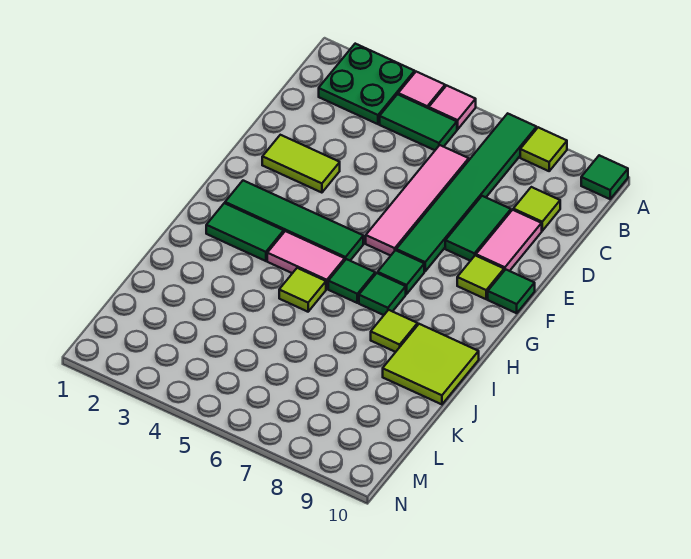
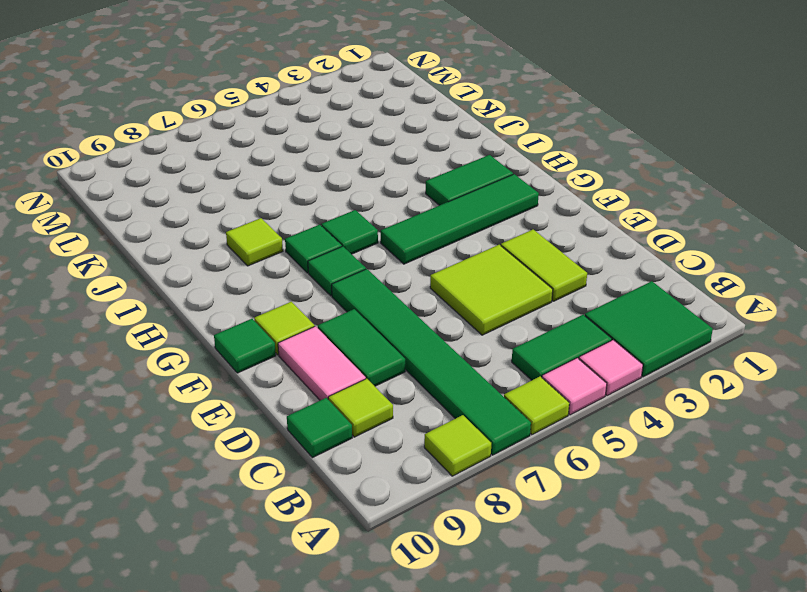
green 2x2 plate [319,44,415,124] -> green 2x2 tile [585,281,713,377]
green 1x1 tile [581,155,628,199] -> green 1x1 tile moved to [287,398,352,458]
pink 1x4 tile [366,145,469,256] -> none
lime 1x2 tile [262,135,340,193] -> lime 1x2 tile turned to [501,229,587,301]
pink 1x2 tile [267,231,345,289] -> none
lime 1x1 tile [279,268,326,312] -> lime 1x1 tile moved to [504,376,569,435]
lime 2x2 tile [383,324,479,404] -> lime 2x2 tile moved to [430,245,553,335]

